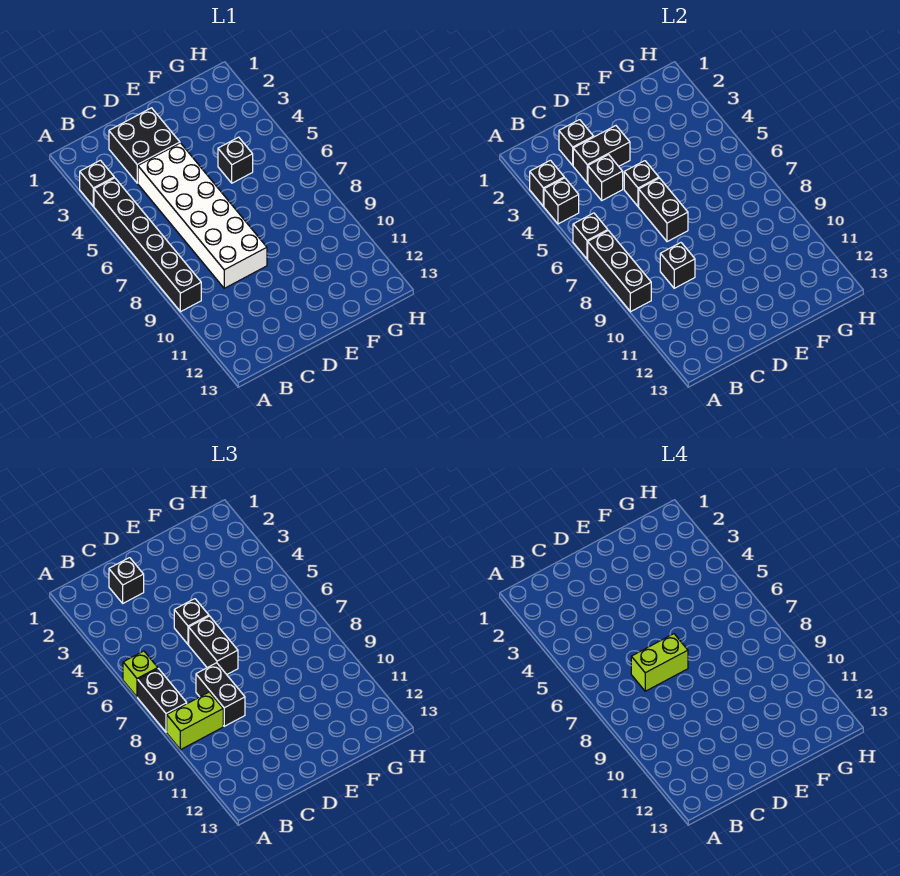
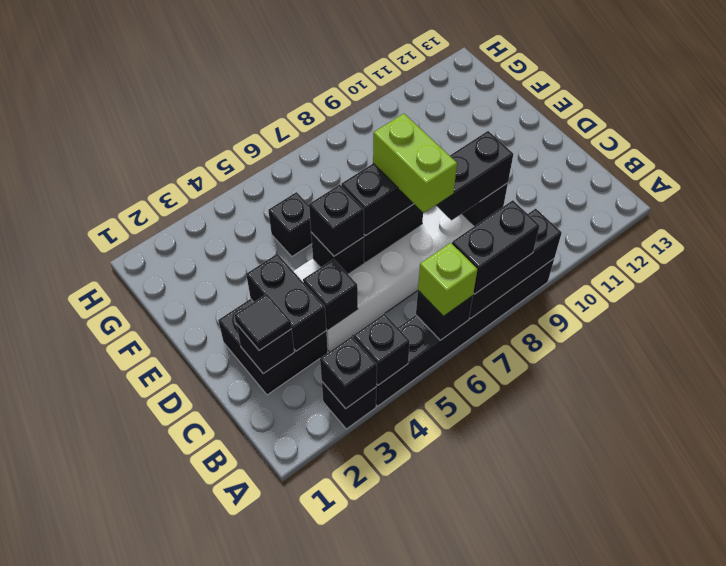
lime 1x2 brick [167,692,223,750] -> none
black 1x1 brick [109,558,144,603] -> black 1x1 tile [234,294,292,350]

